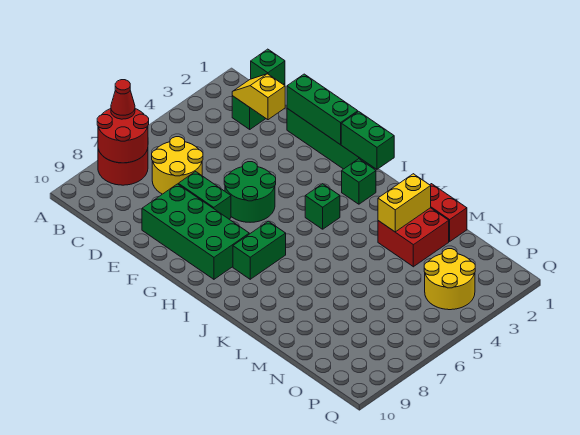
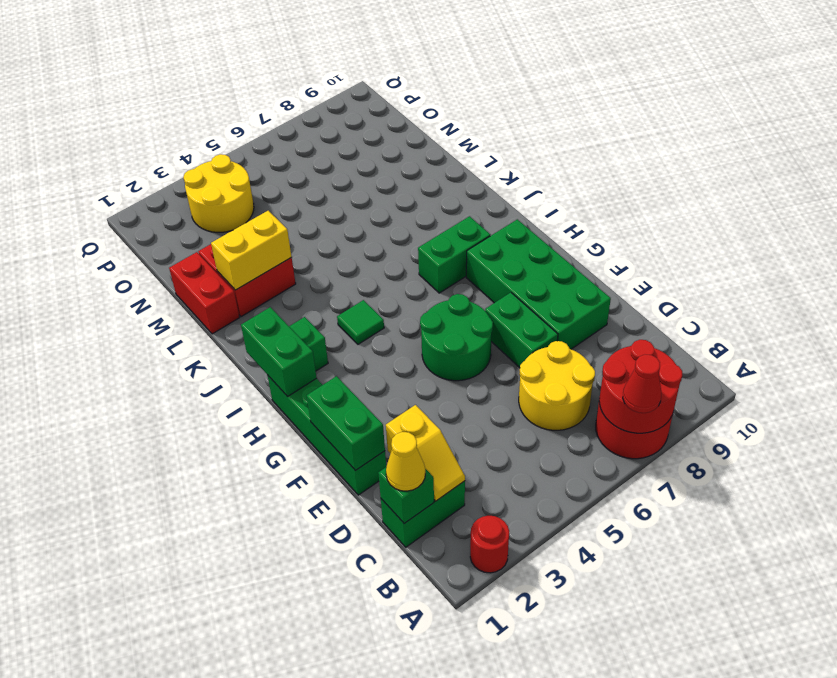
none -> red 1x1 round brick [470,516,509,573]
none -> yellow 1x1 cone [386,432,425,491]
green 1x3 brick [287,74,358,145] -> green 1x2 brick [307,376,385,471]
green 1x1 brick [305,184,340,229] -> green 1x1 tile [337,300,384,344]

